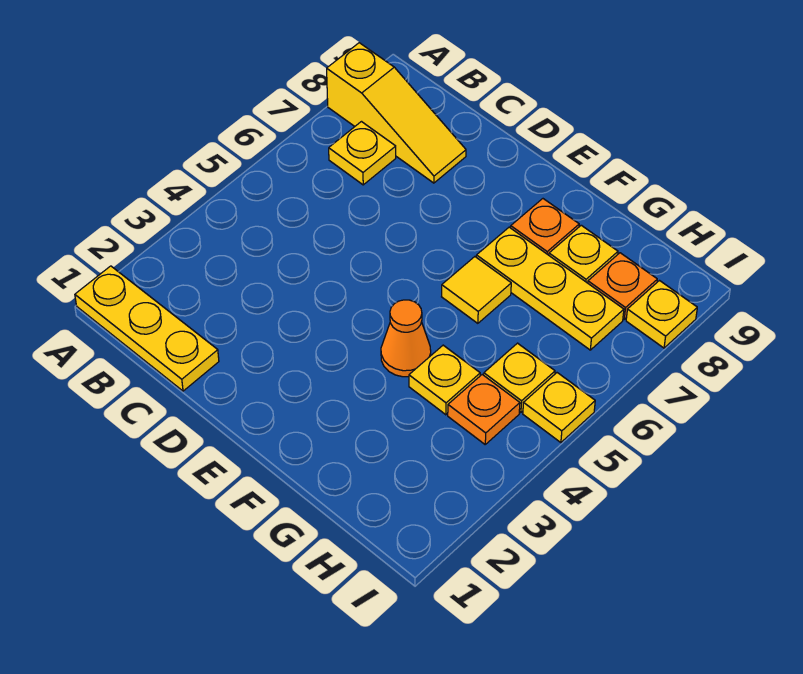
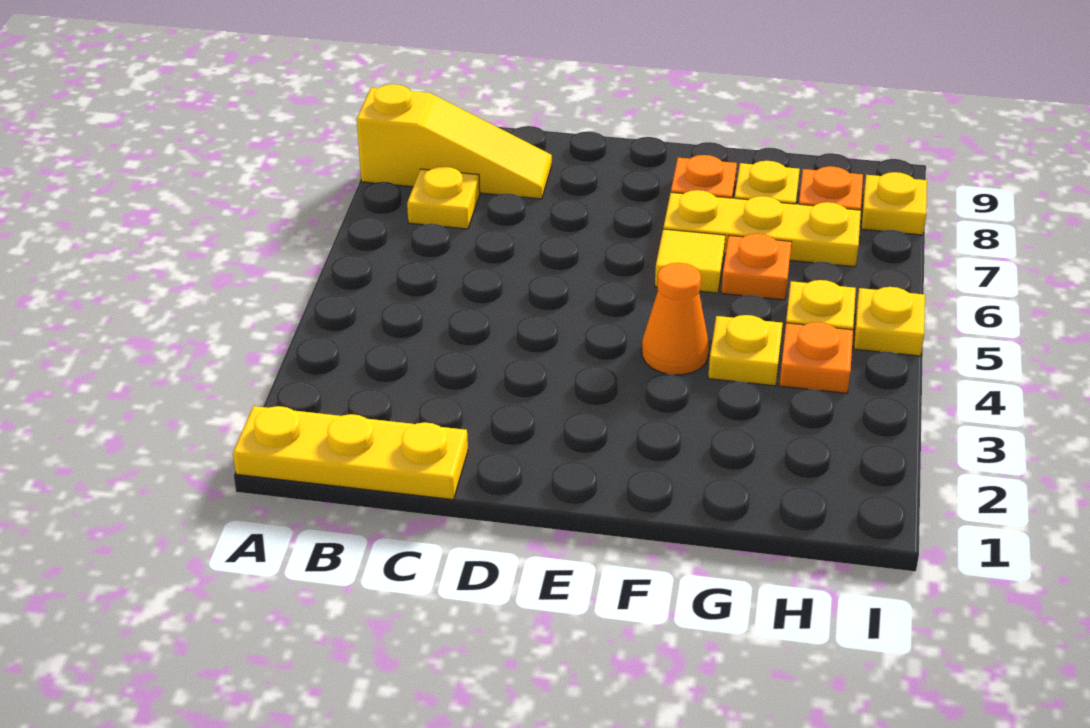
none -> orange 1x1 plate [721,234,792,300]

